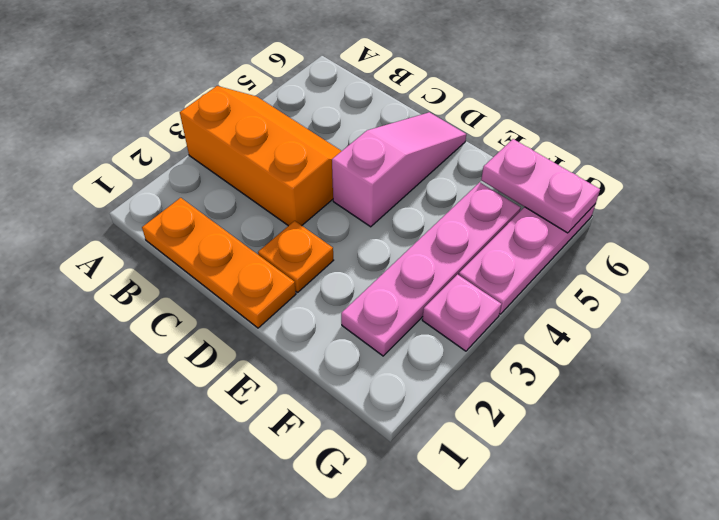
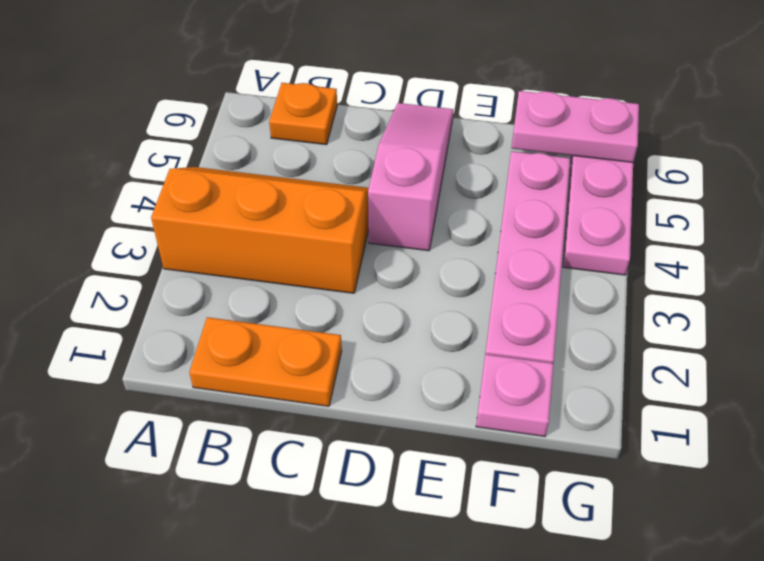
orange 1x3 plate [142,198,296,328] -> orange 1x2 plate [189,317,342,406]
orange 1x1 plate [258,221,334,292] -> orange 1x1 plate moved to [269,83,337,145]
pink 1x1 plate [422,275,501,351] -> pink 1x1 plate moved to [476,354,554,436]

